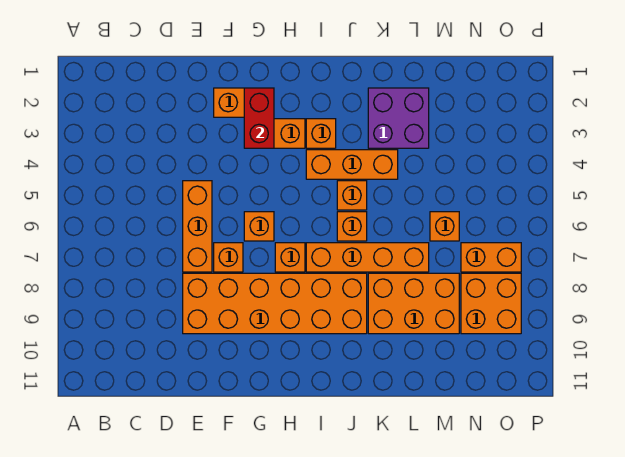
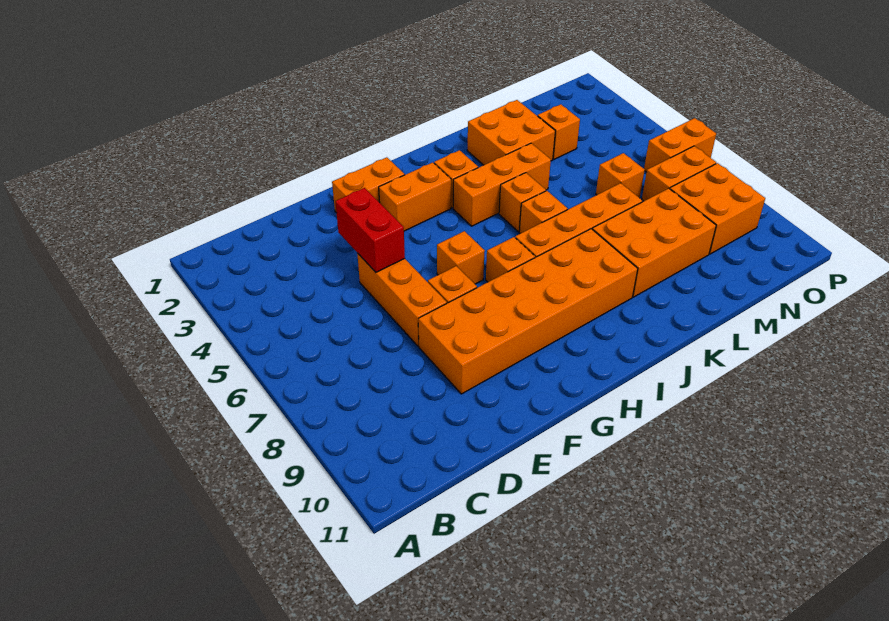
red 1x2 brick [244,88,274,148] -> red 1x2 brick moved to [335,188,405,272]
purple 2x2 brick [368,88,429,148] -> orange 2x2 brick [467,100,555,165]
none -> orange 1x1 brick [538,104,580,159]
none -> orange 1x2 brick [644,118,716,172]

